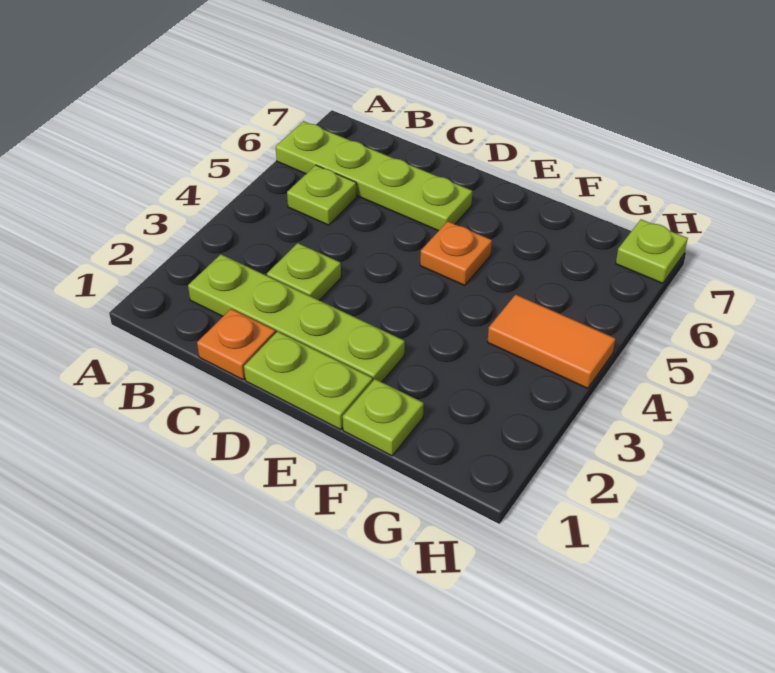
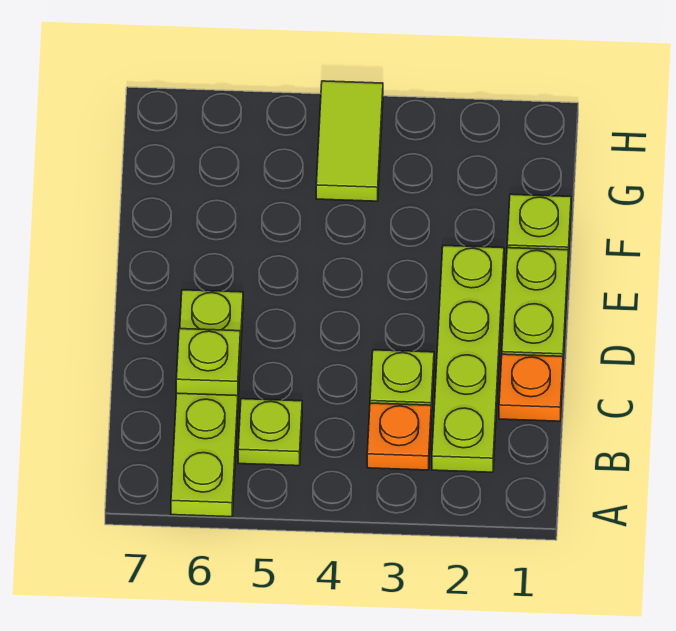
orange 1x1 plate [420,221,492,285] -> orange 1x1 plate moved to [367,403,431,470]
orange 1x2 tile [487,294,616,389] -> lime 1x2 tile [316,81,383,201]
lime 1x1 plate [616,219,688,283] -> lime 1x1 plate moved to [176,329,240,396]

